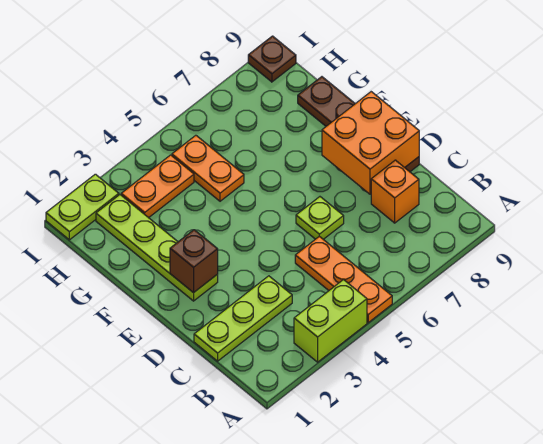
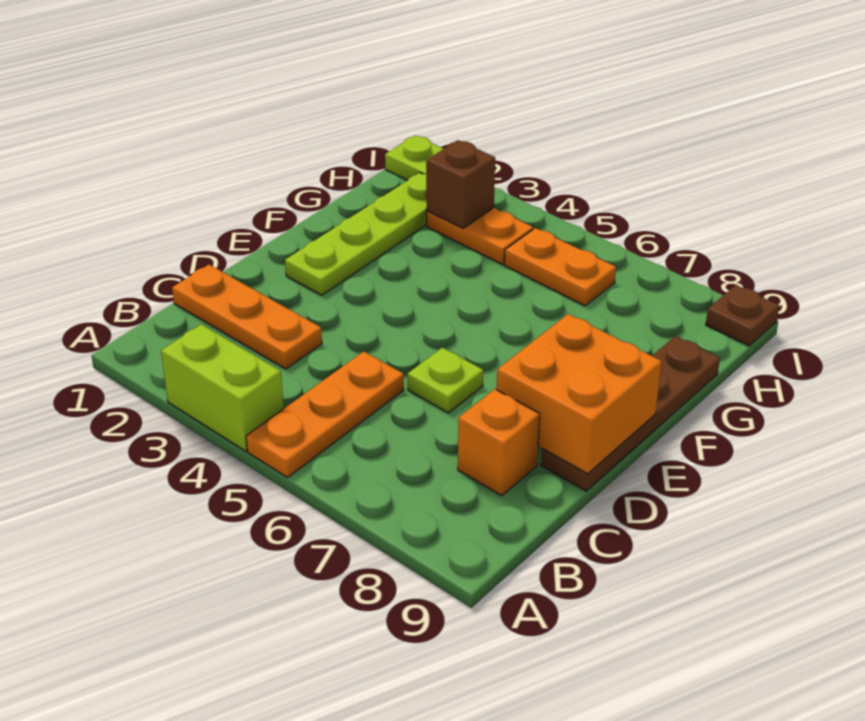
lime 1x3 plate [194,276,292,361] -> orange 1x3 plate [172,265,322,369]
brown 1x1 brick [170,230,218,293] -> brown 1x1 brick moved to [426,140,495,228]
orange 1x2 plate [172,135,244,201] -> orange 1x2 plate turned to [504,228,616,306]

